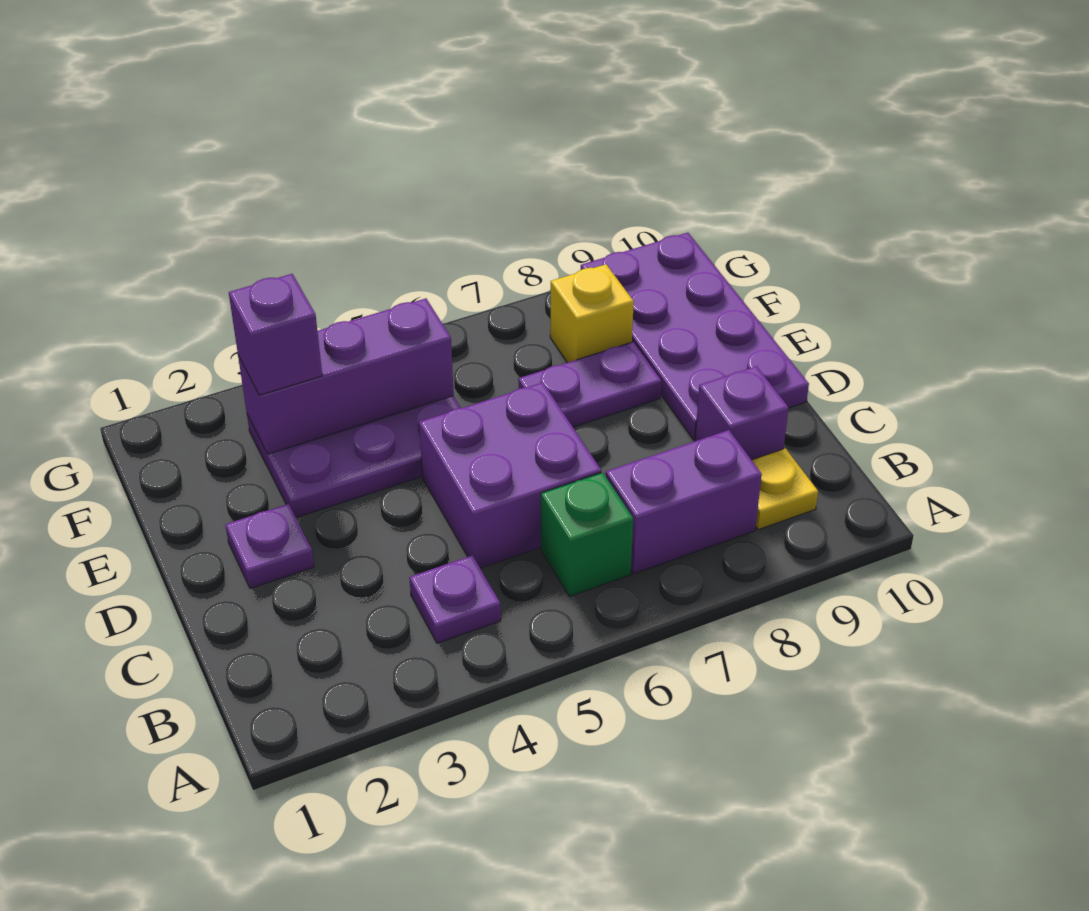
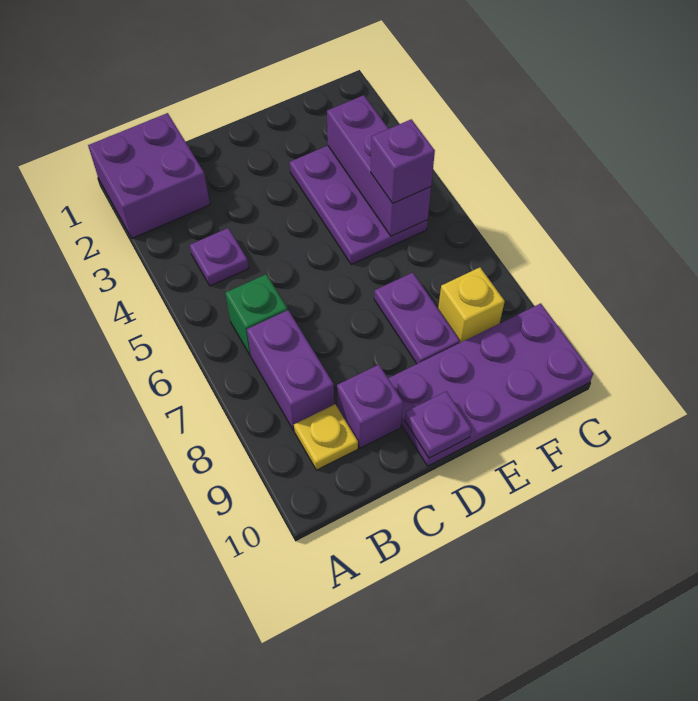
purple 2x2 brick [419,383,601,568] -> purple 2x2 brick moved to [88,113,210,238]
purple 1x1 plate [225,504,314,589] -> purple 1x1 plate moved to [405,391,472,458]
purple 1x1 brick [229,274,322,395] -> purple 1x1 brick moved to [371,119,435,203]

